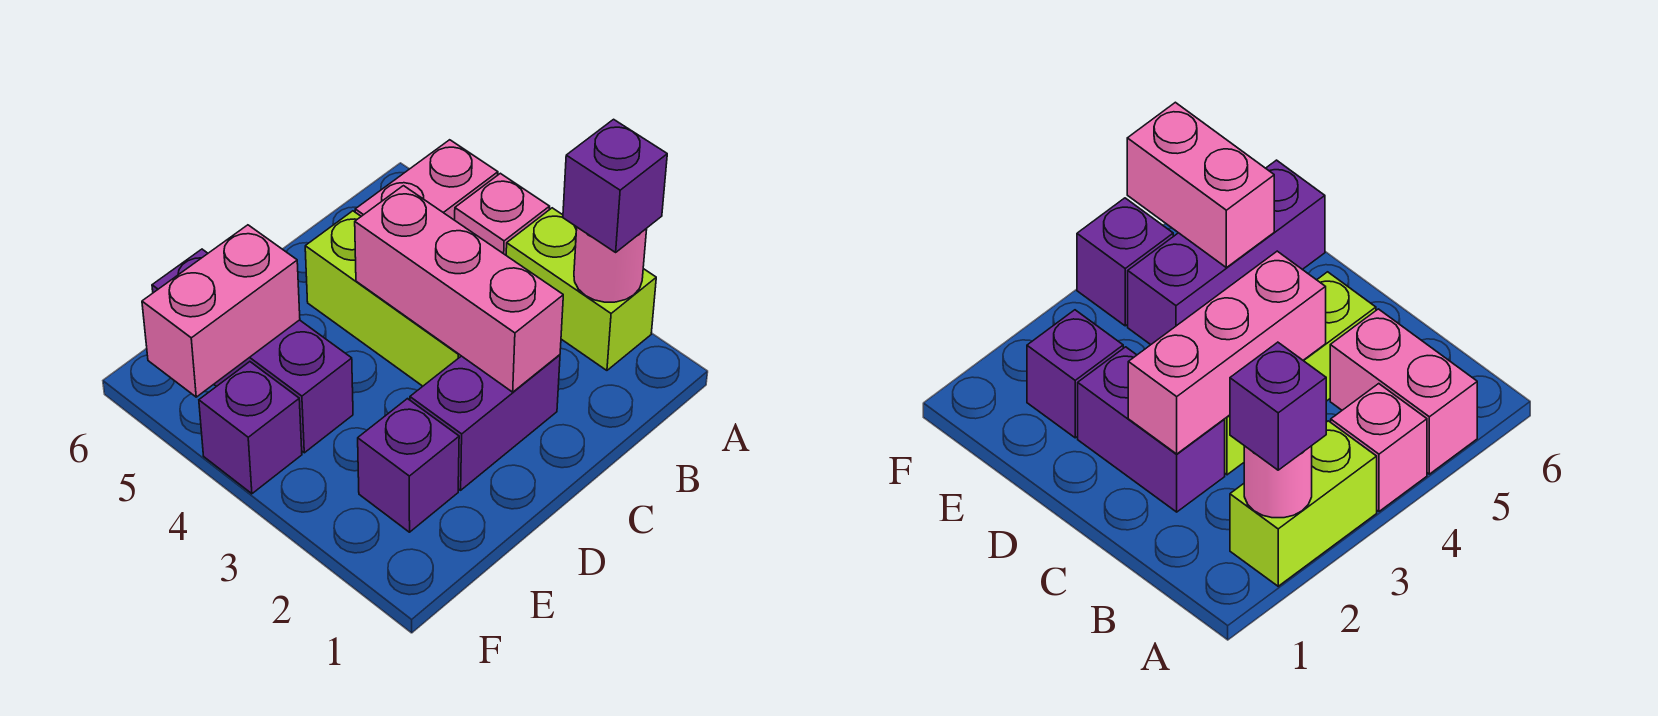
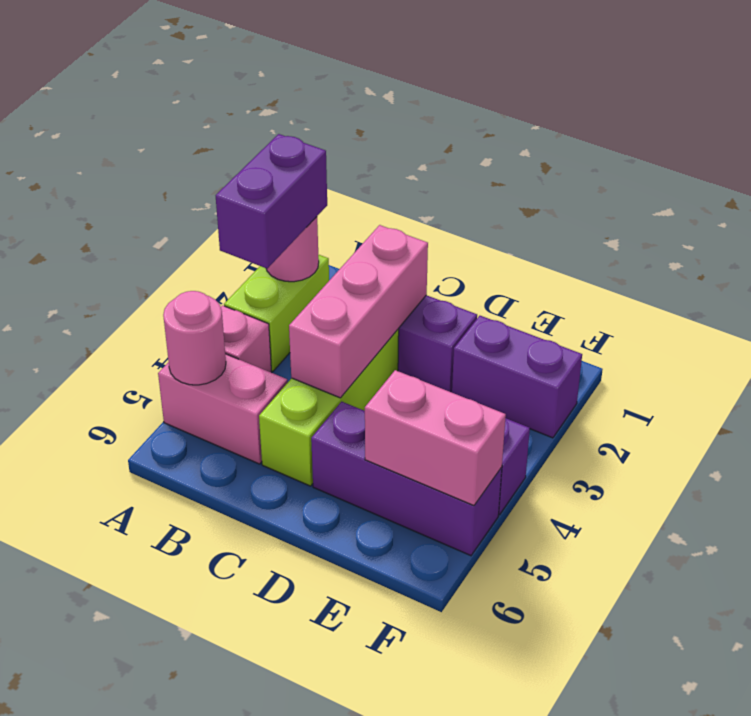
purple 1x1 brick [563,119,667,252] -> purple 1x2 brick [216,134,327,269]
none -> pink 1x1 round brick [163,291,226,385]
purple 1x1 brick [358,399,459,532] -> purple 1x2 brick [452,316,582,438]
purple 1x3 brick [152,249,353,453] -> purple 1x3 brick turned to [311,402,502,556]

